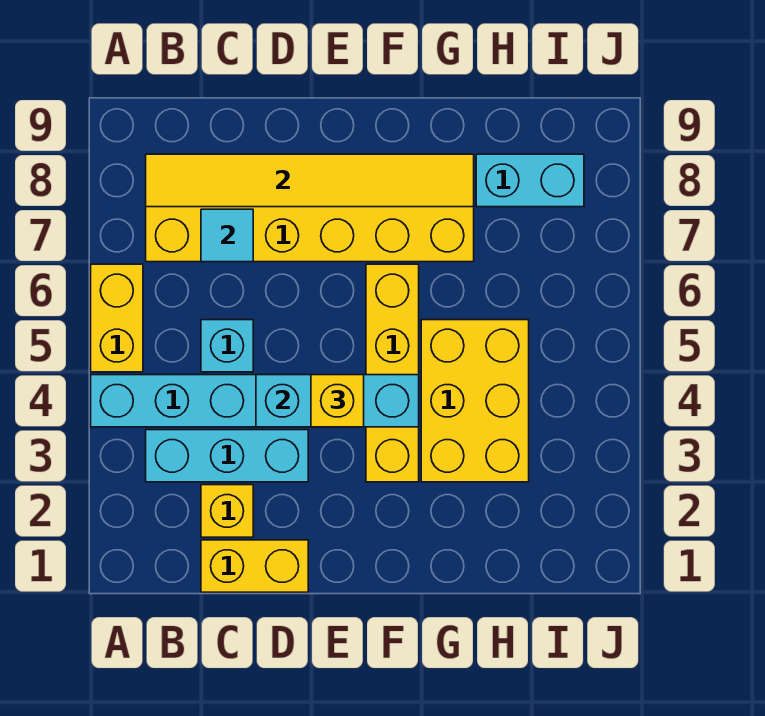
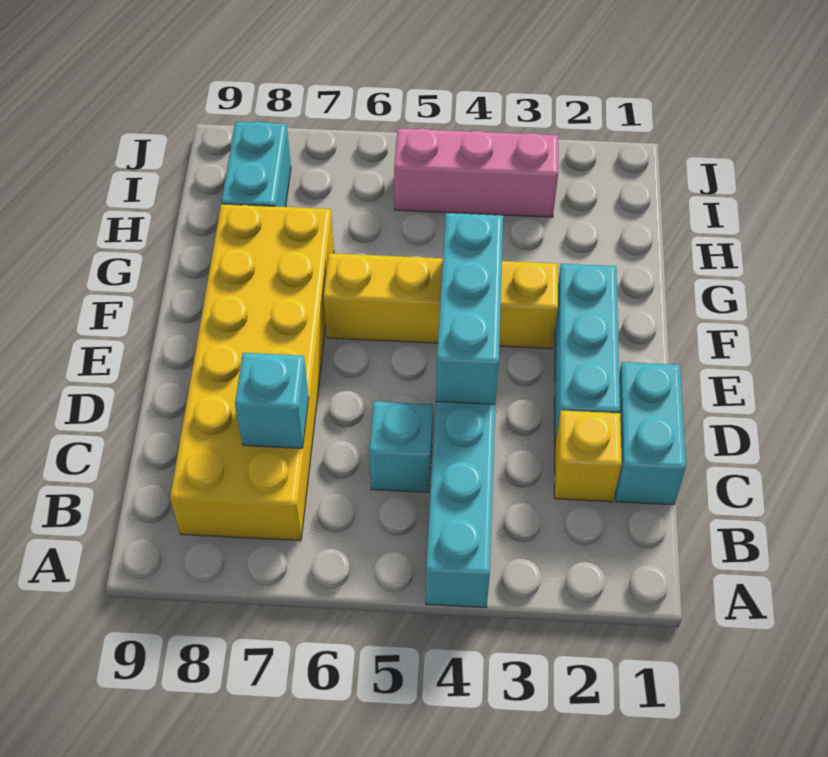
yellow 1x2 brick [91,264,143,372] -> none
cyan 1x3 brick [146,430,308,482] -> cyan 1x3 brick moved to [555,264,620,443]
yellow 1x6 tile [146,154,474,207] -> none
yellow 1x2 brick [201,540,308,592] -> cyan 1x2 brick [616,362,686,505]
cyan 1x1 tile [201,209,253,262] -> cyan 1x1 brick [235,353,309,448]
yellow 1x1 brick [311,375,364,427] -> none
yellow 2x3 brick [421,320,529,482] -> none
none -> pink 1x3 brick [394,128,558,217]

